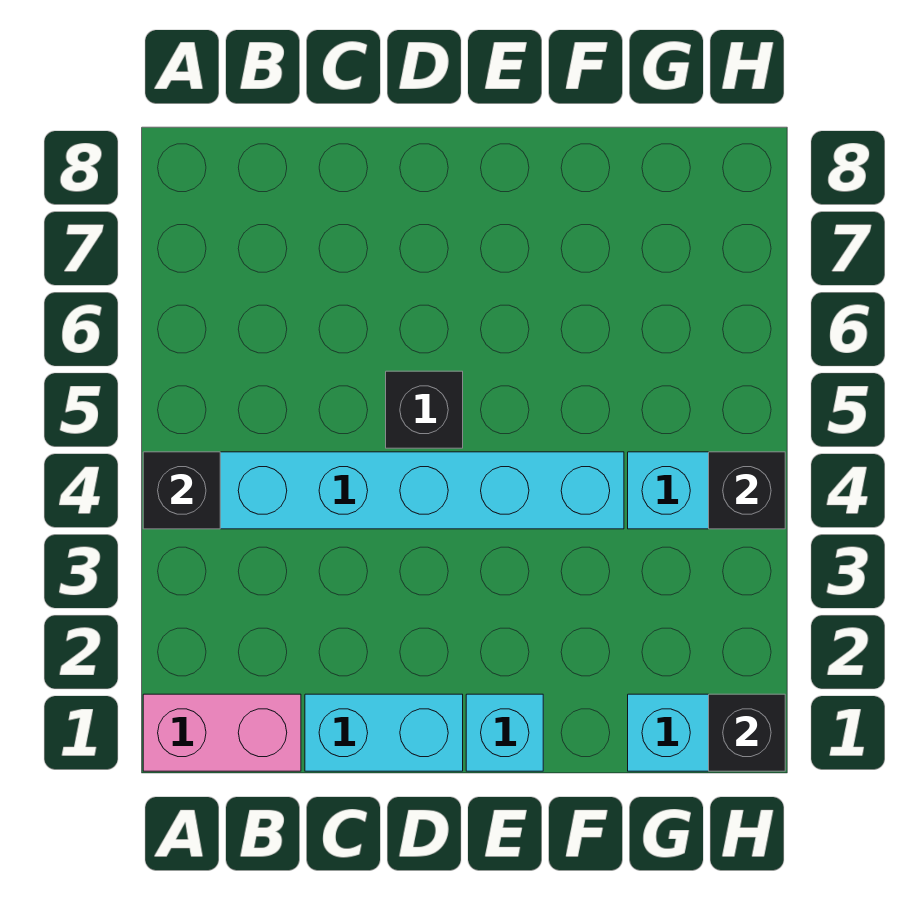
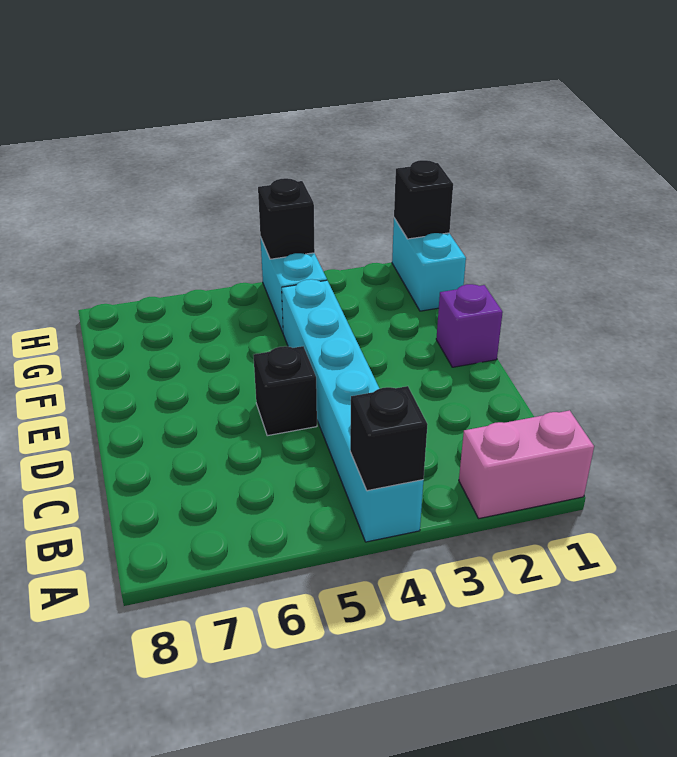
pink 1x2 brick [143,694,301,771] -> pink 1x2 brick turned to [459,410,594,518]
cyan 1x2 brick [305,694,463,771] -> none
cyan 1x1 brick [466,694,543,771] -> purple 1x1 brick [436,284,503,367]

